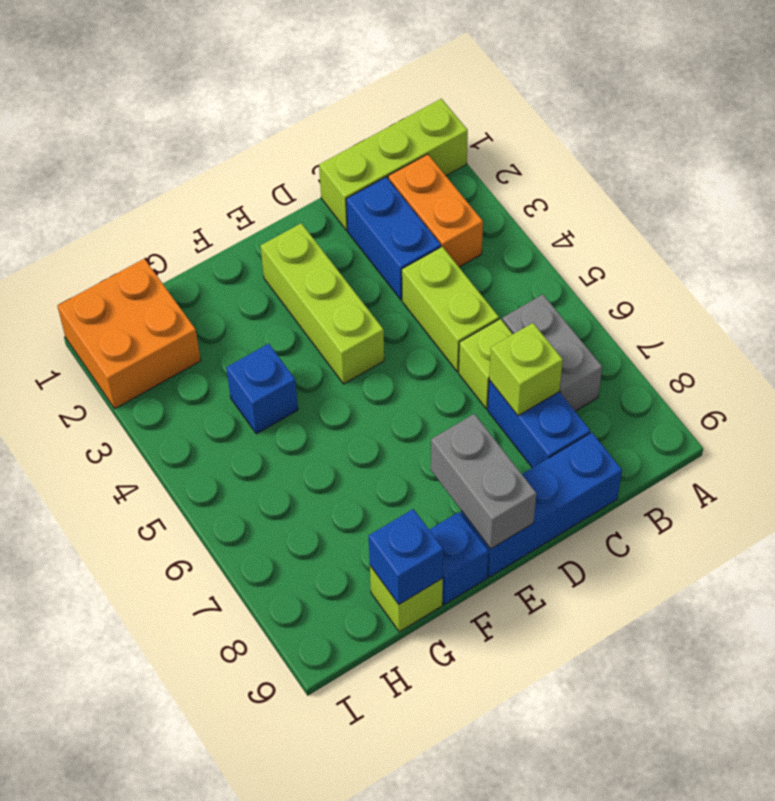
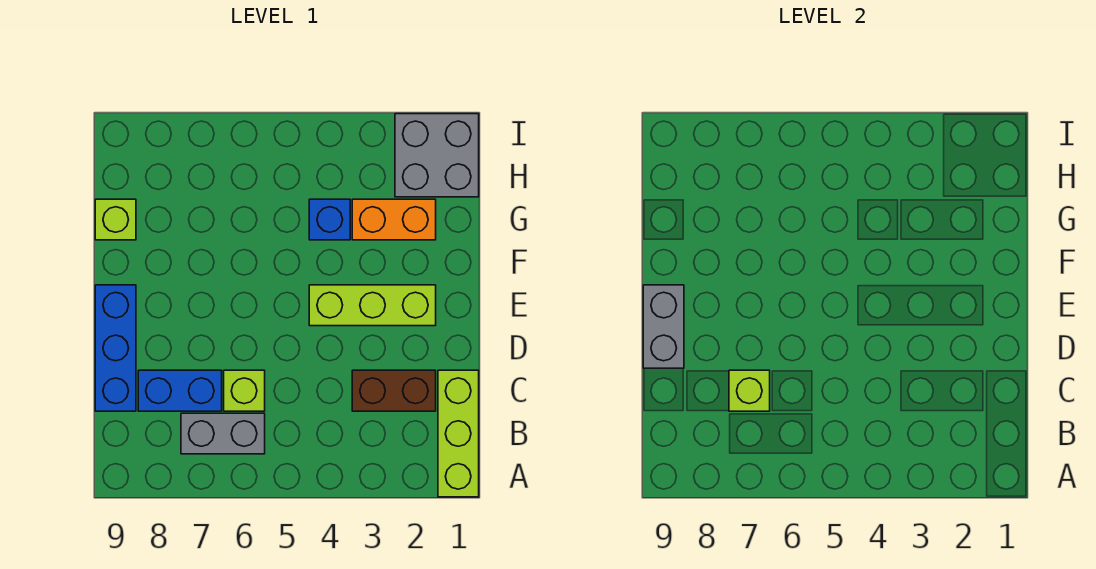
orange 1x2 brick [388,154,483,267] -> orange 1x2 brick moved to [352,199,436,240]
blue 1x2 brick [346,177,441,300] -> brown 1x2 brick [352,370,436,411]
lime 1x2 brick [402,247,499,372] -> none
grey 1x2 brick [431,414,536,549] -> grey 1x2 brick turned to [643,285,684,368]
blue 1x1 brick [429,512,488,604] -> none
blue 1x1 brick [369,509,443,604] -> none
orange 2x2 brick [57,259,201,409] -> grey 2x2 brick [395,114,479,197]

